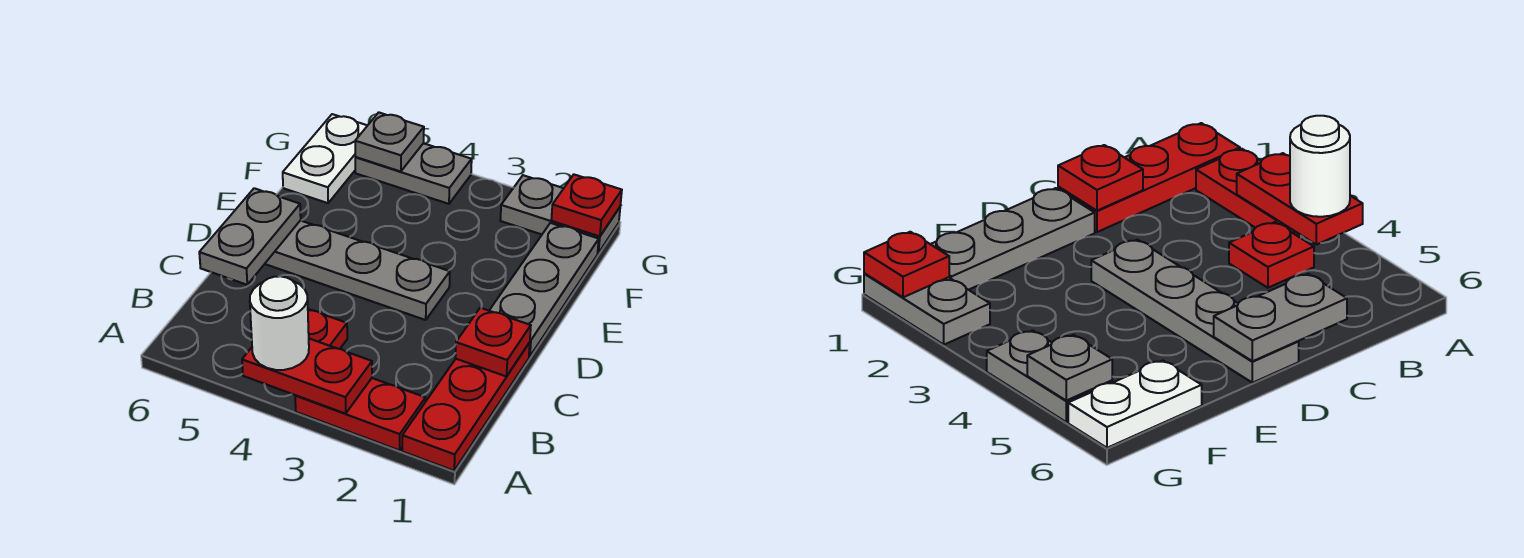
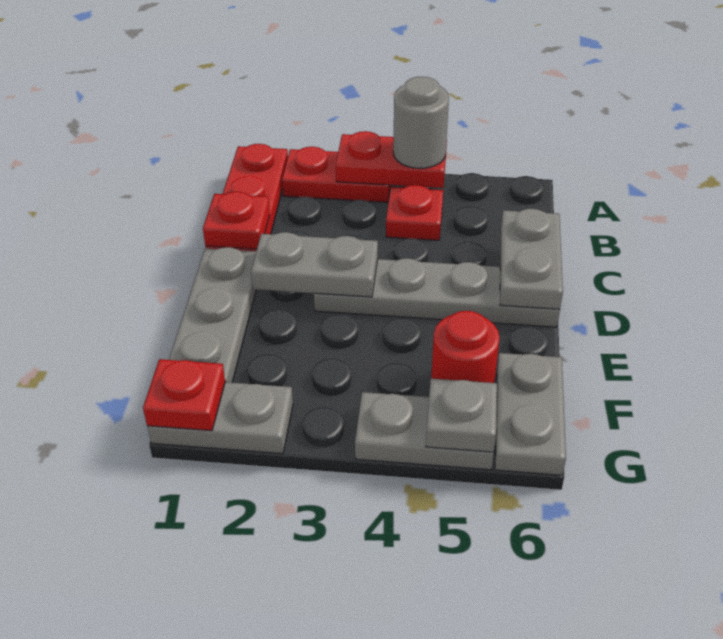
white 1x1 round brick [250,276,309,370] -> grey 1x1 round brick [393,77,449,168]
none -> grey 1x2 plate [251,232,378,297]
none -> red 1x1 round brick [431,311,500,383]
white 1x2 plate [283,114,368,203] -> grey 1x2 plate [495,353,566,475]

